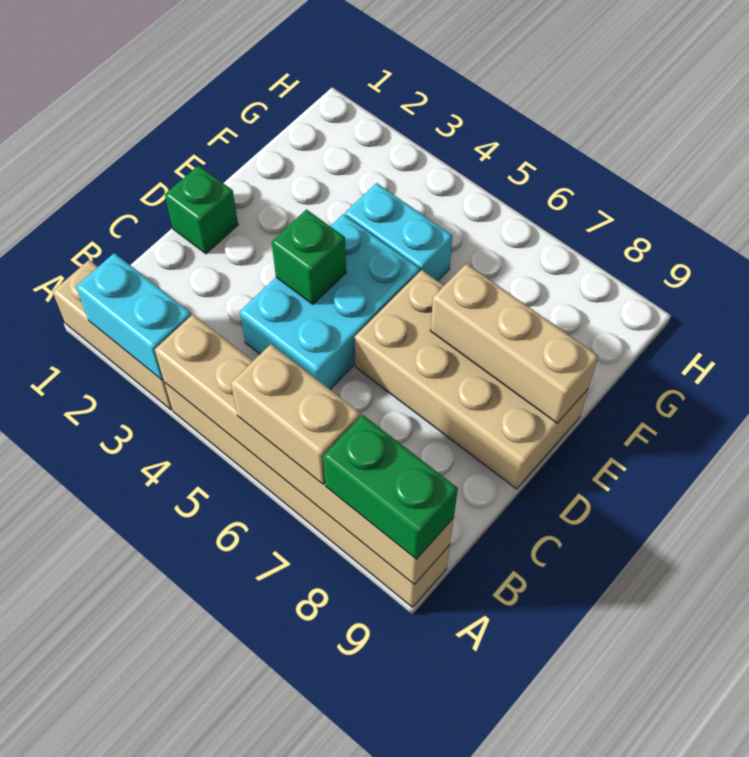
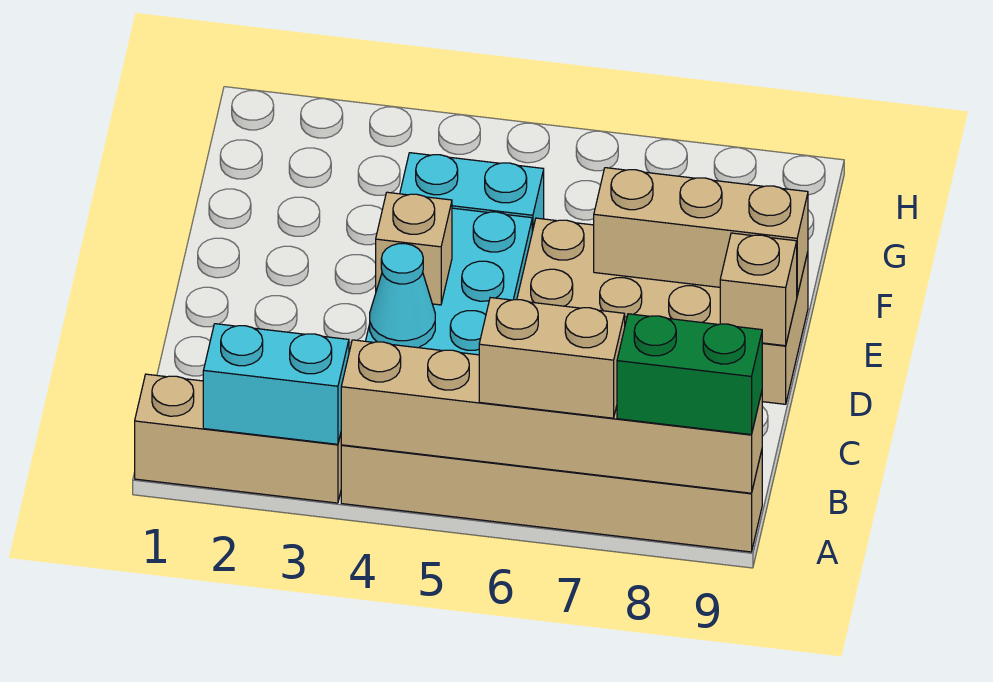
none -> cyan 1x1 cone [370,244,435,348]
green 1x1 brick [165,165,238,254] -> none
green 1x1 brick [272,210,346,304] -> tan 1x1 brick [376,192,452,305]
none -> tan 1x1 brick [720,233,797,346]

